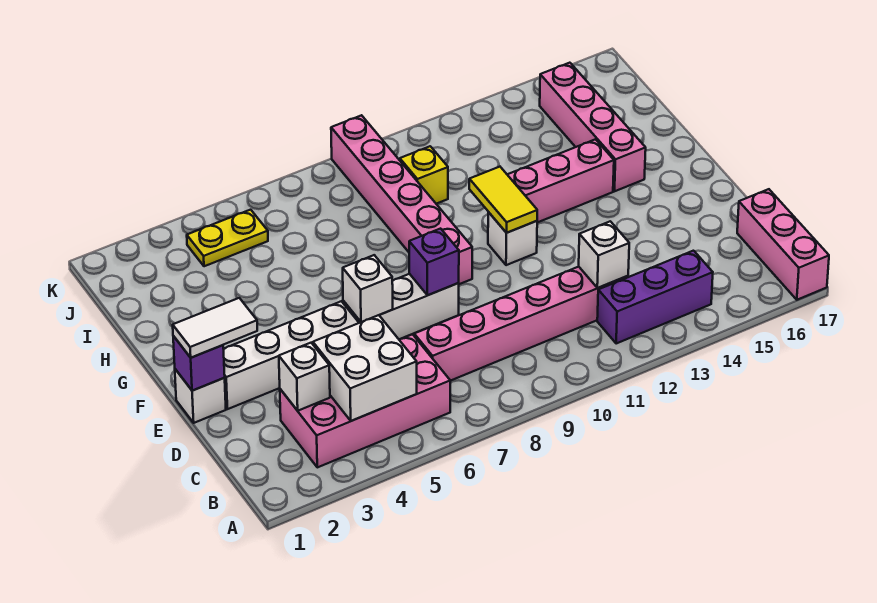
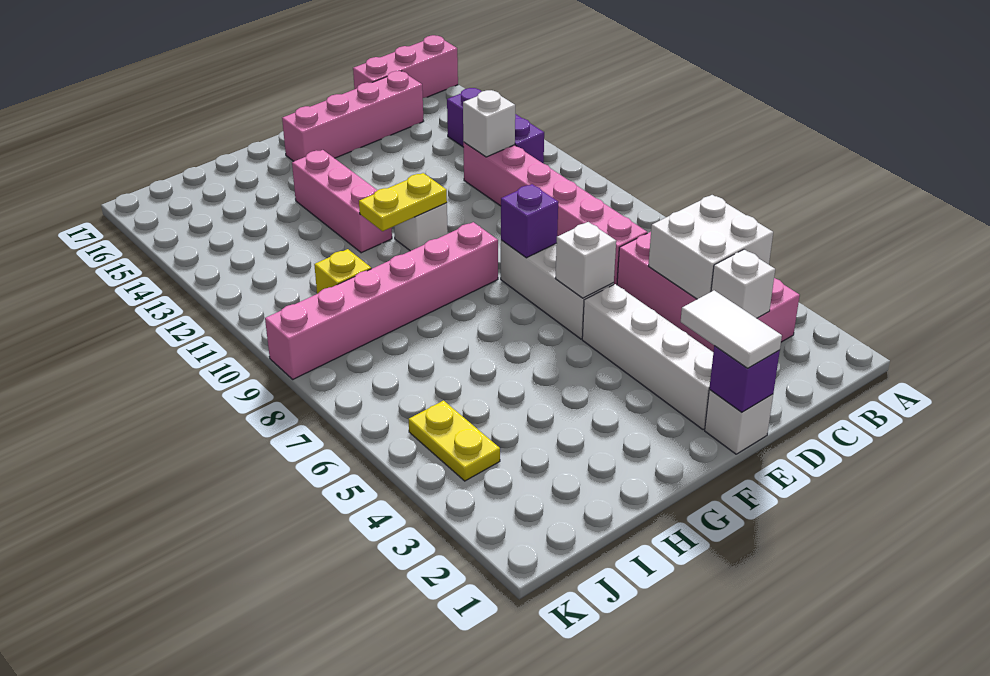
yellow 1x2 tile [469,167,537,233] -> yellow 1x2 plate [359,173,447,231]
pink 1x4 brick [540,63,646,191] -> pink 1x4 brick moved to [282,71,423,161]

